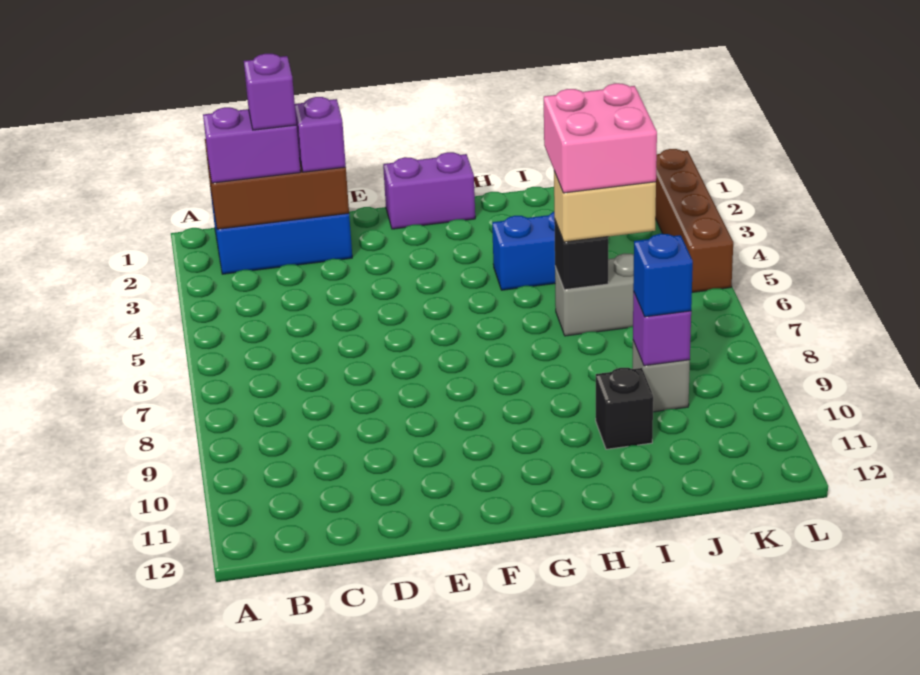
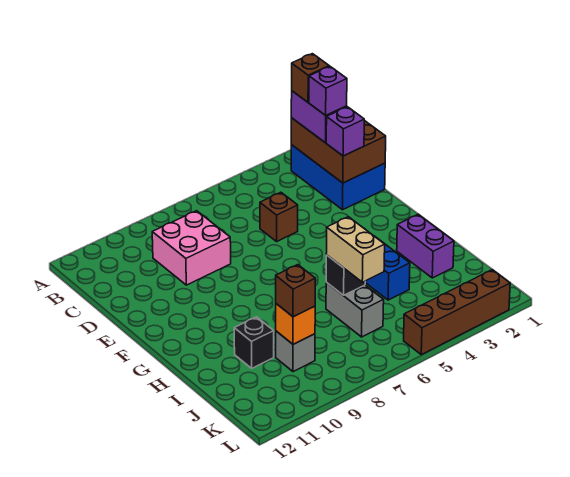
none -> brown 1x1 brick [292,54,329,102]
none -> brown 1x1 brick [260,192,298,241]
purple 1x2 brick [383,152,475,229] -> purple 1x2 brick moved to [397,214,454,278]
pink 2x2 brick [544,83,657,193] -> pink 2x2 brick moved to [152,211,231,285]
purple 1x1 brick [633,291,691,366] -> orange 1x1 brick [276,304,315,344]
blue 1x1 brick [633,234,693,317] -> brown 1x1 brick [276,265,315,317]

